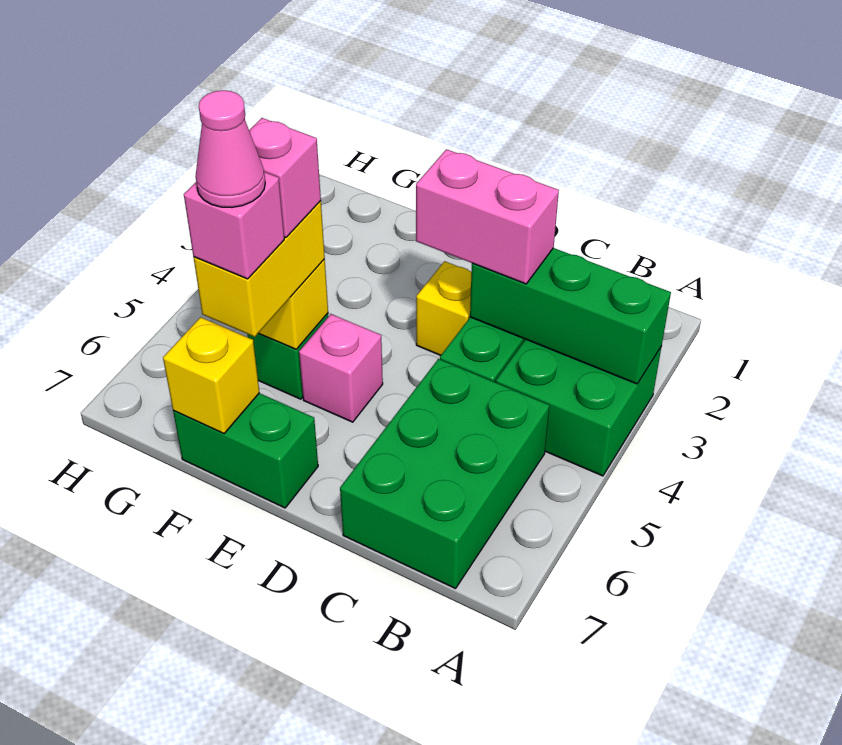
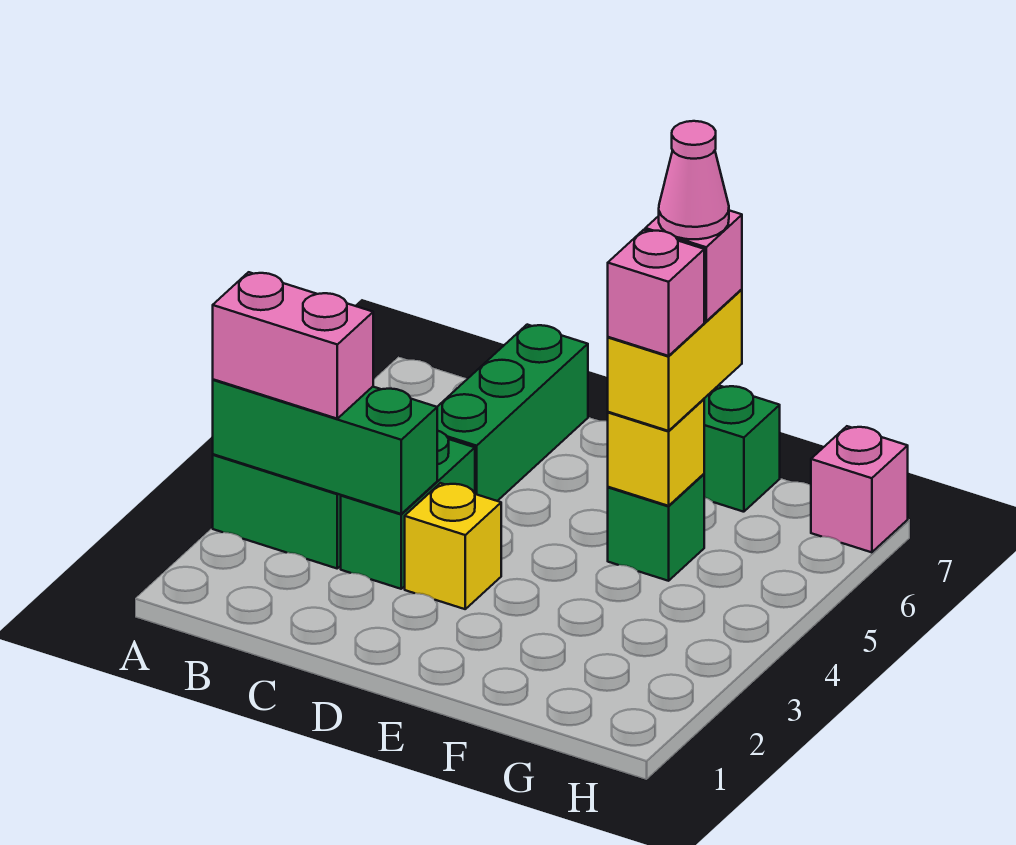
green 2x3 brick [340,359,549,589] -> green 1x3 brick [437,325,588,501]
pink 1x2 brick [416,149,559,284] -> pink 1x2 brick moved to [213,272,373,419]
pink 1x1 brick [299,314,383,422] -> pink 1x1 brick moved to [811,426,908,552]
yellow 1x1 brick [163,317,259,433] -> none

